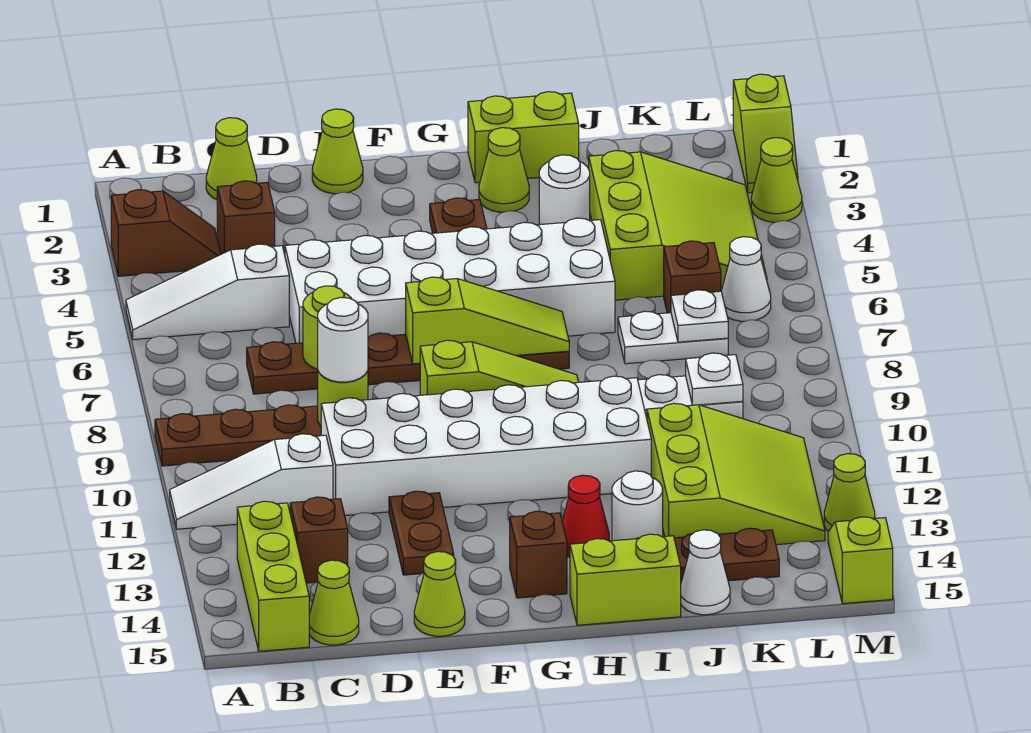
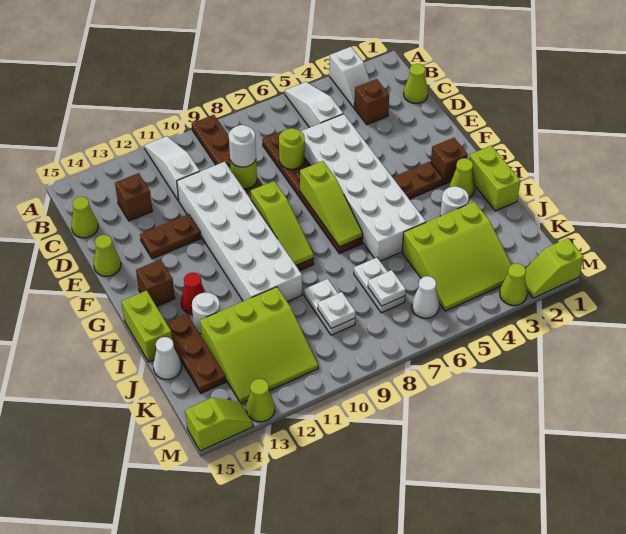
brown 1x2 slope [111,190,221,276] -> white 1x2 slope [329,47,370,108]
lime 1x3 brick [237,501,309,651] -> none
lime 1x1 cone [312,109,363,194] -> none
brown 1x1 brick [664,241,721,313] -> brown 1x1 brick moved to [431,138,468,184]

